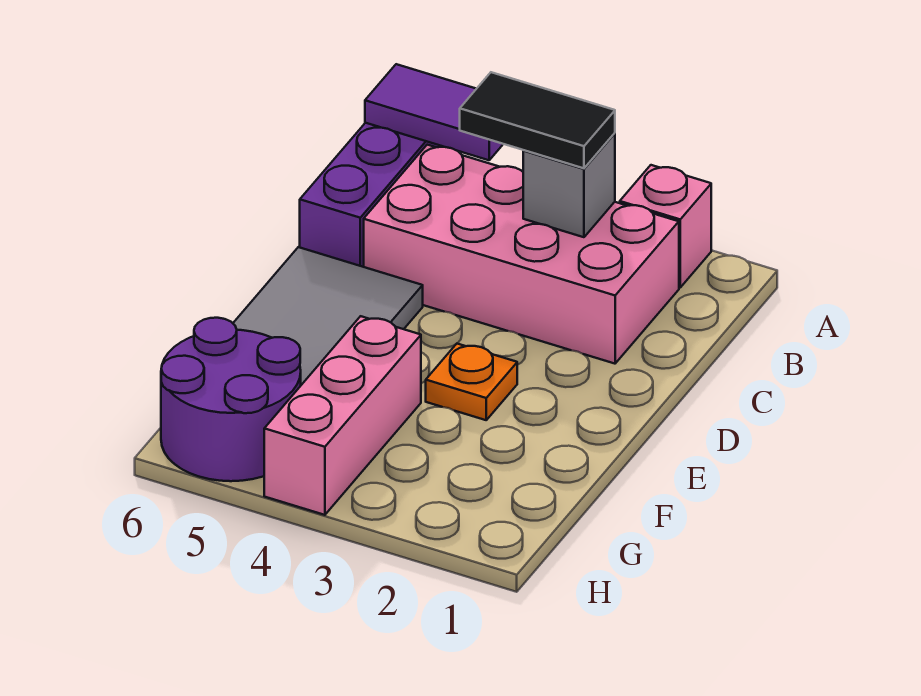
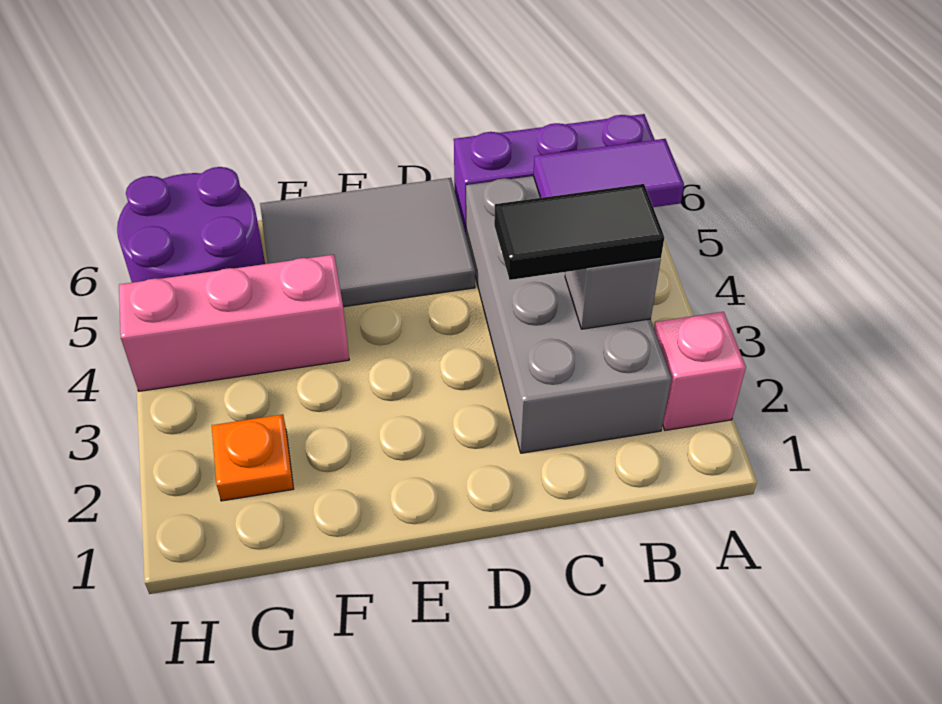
purple 1x2 tile [365,64,503,160] -> purple 1x2 tile turned to [533,139,684,208]
pink 2x4 brick [364,145,679,364] -> grey 2x4 brick [466,176,672,453]
black 1x2 tile [460,72,615,168] -> black 1x2 tile turned to [494,184,664,280]
orange 1x1 plate [426,344,517,420] -> orange 1x1 plate moved to [212,414,294,501]

